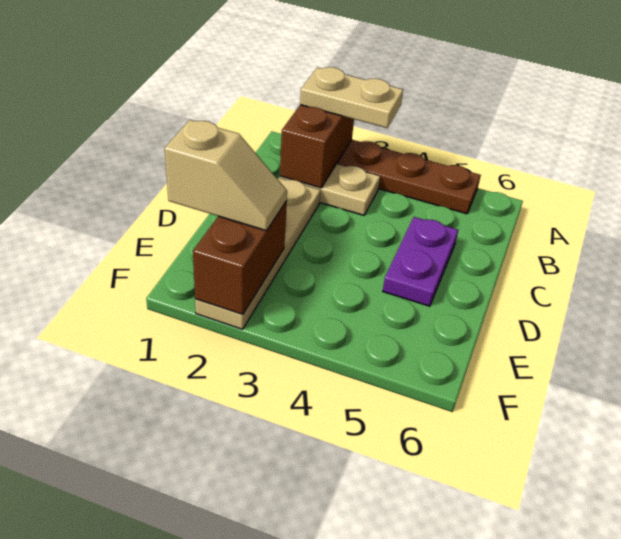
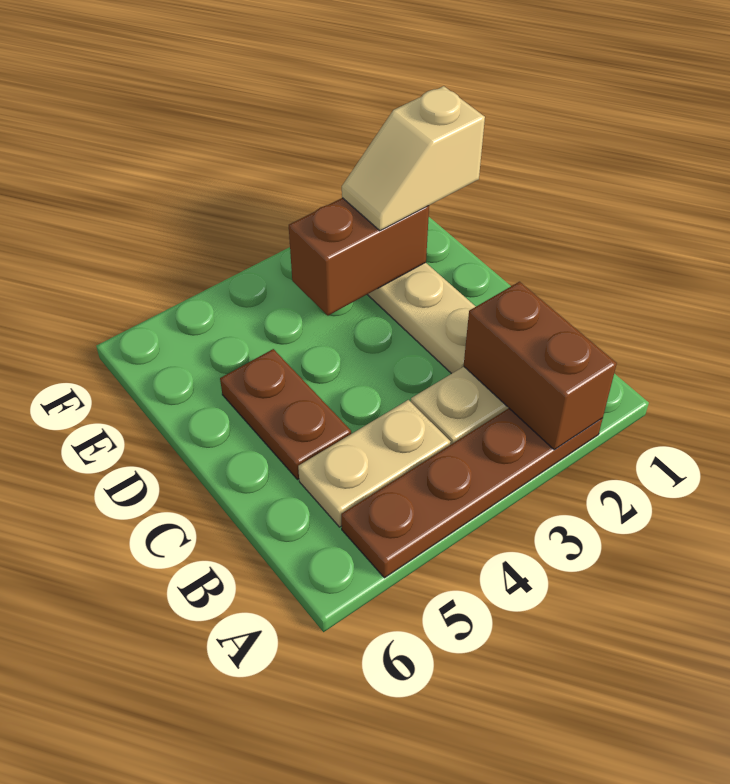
tan 1x2 plate [300,67,403,128] -> tan 1x2 plate moved to [298,400,450,527]
purple 1x2 plate [383,217,458,306] -> brown 1x2 plate [220,349,351,480]
brown 1x2 brick [193,201,287,314] -> brown 1x2 brick turned to [289,198,429,315]

